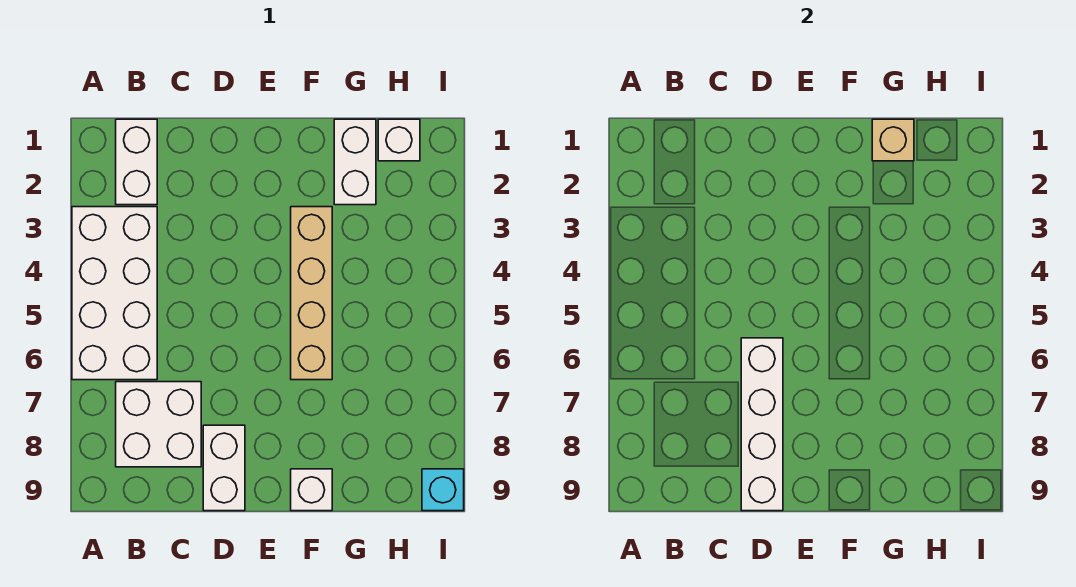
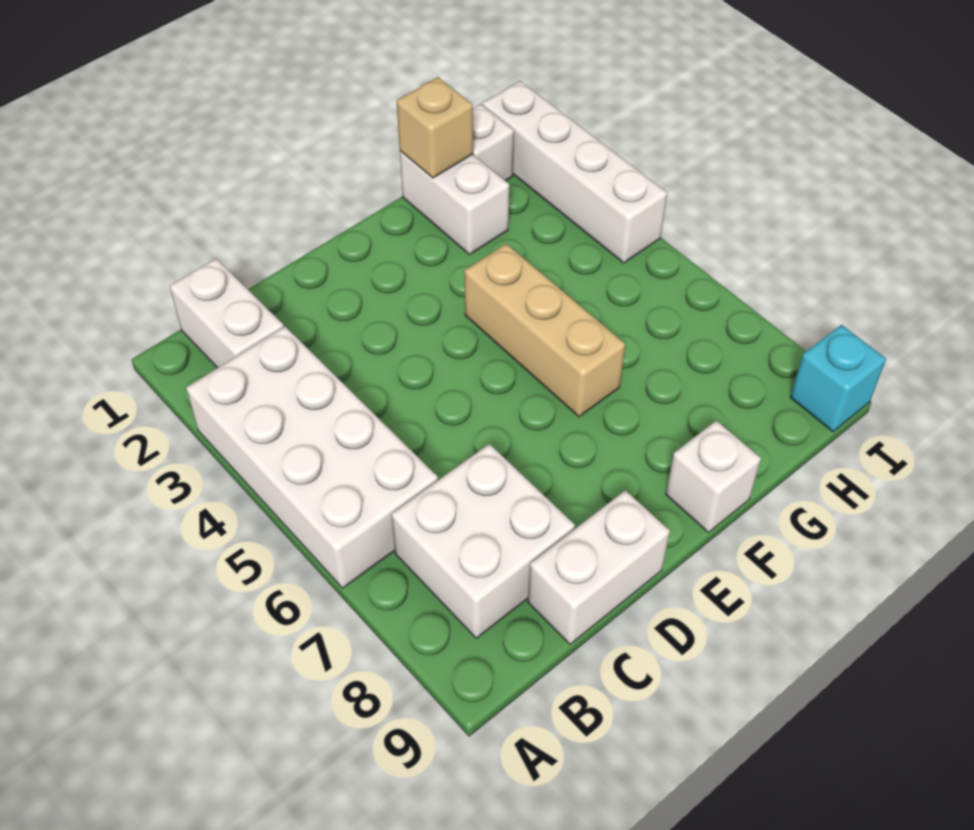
white 1x4 brick [741,338,783,511] -> white 1x4 brick moved to [482,81,667,263]
white 1x2 brick [203,425,245,511] -> white 1x2 brick turned to [528,490,670,644]
tan 1x4 brick [291,207,332,380] -> tan 1x3 brick [464,244,625,417]

